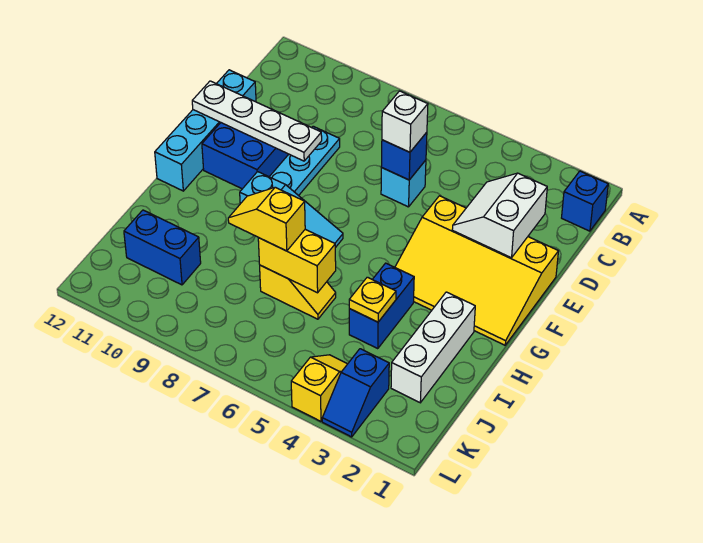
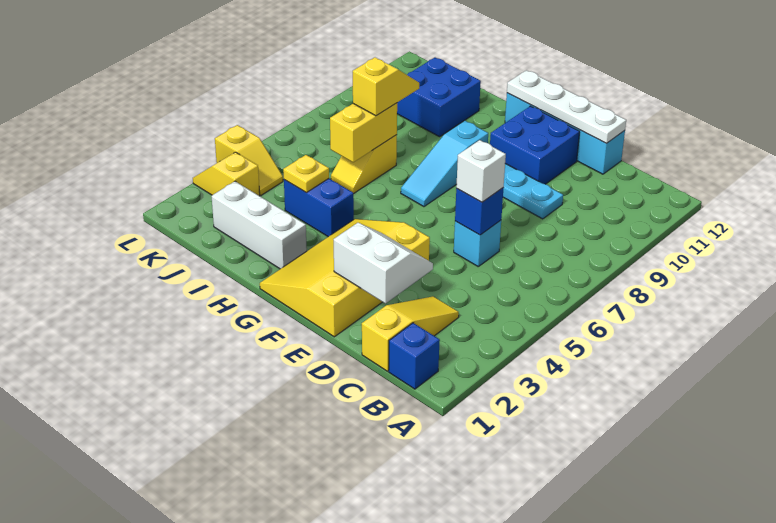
none -> yellow 1x3 slope [362,296,459,371]
white 1x4 plate [192,81,322,161] -> white 1x4 plate turned to [507,70,626,143]
blue 1x2 brick [124,210,201,285] -> blue 2x2 brick [397,58,481,137]
blue 1x2 slope [322,349,389,437] -> yellow 1x2 slope [193,152,260,196]

